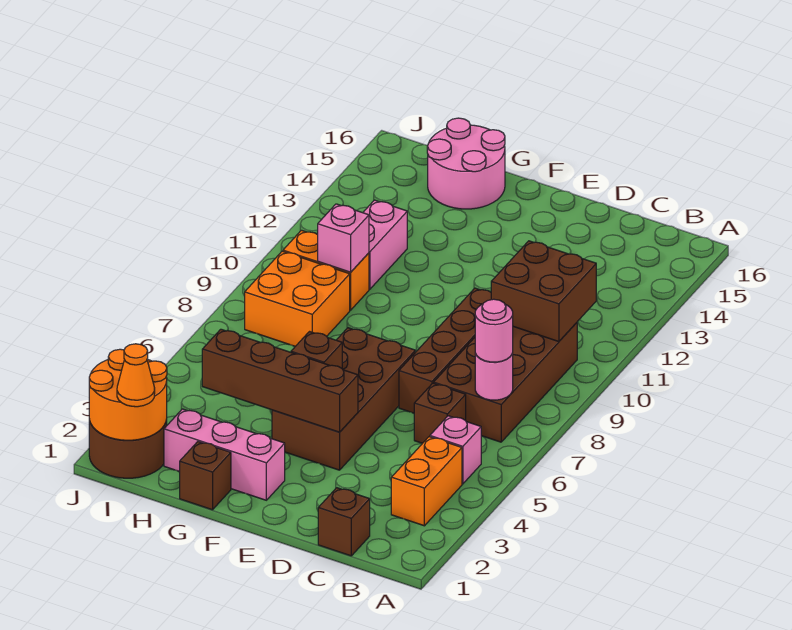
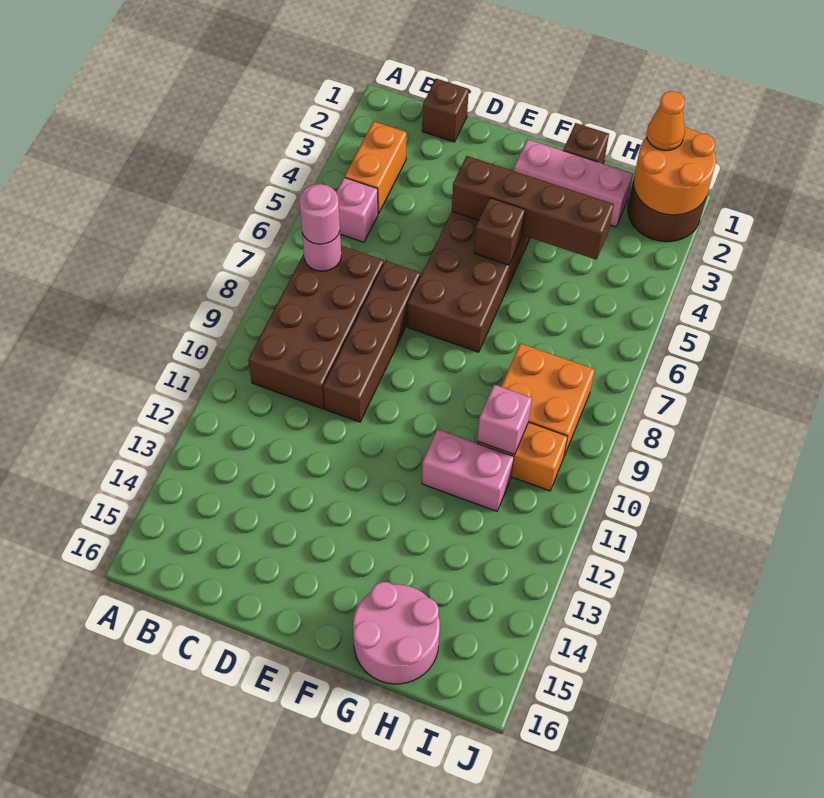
brown 2x2 brick [491,241,596,342] -> none
brown 1x1 brick [414,383,466,443] -> none
pink 1x2 brick [363,200,407,289] -> pink 1x2 brick turned to [422,429,514,511]

